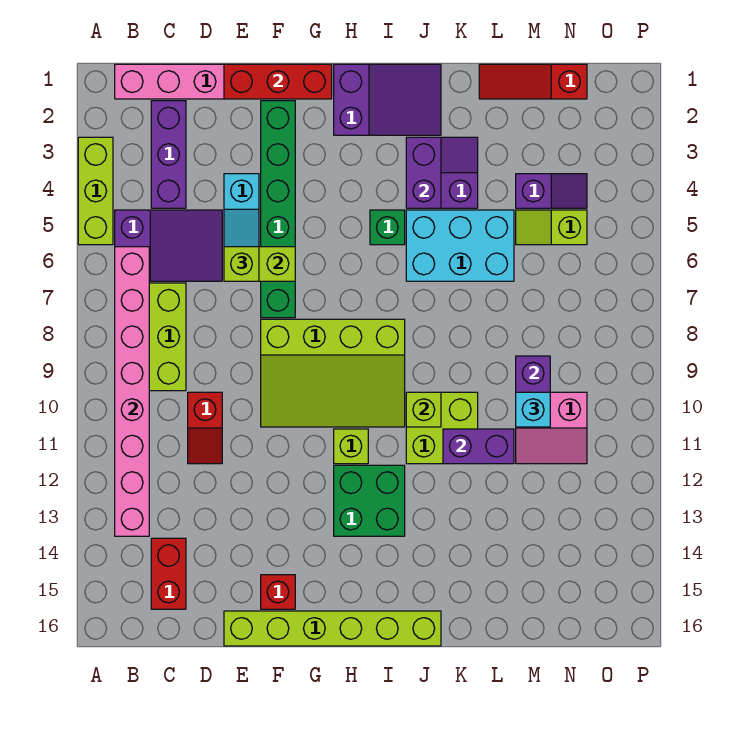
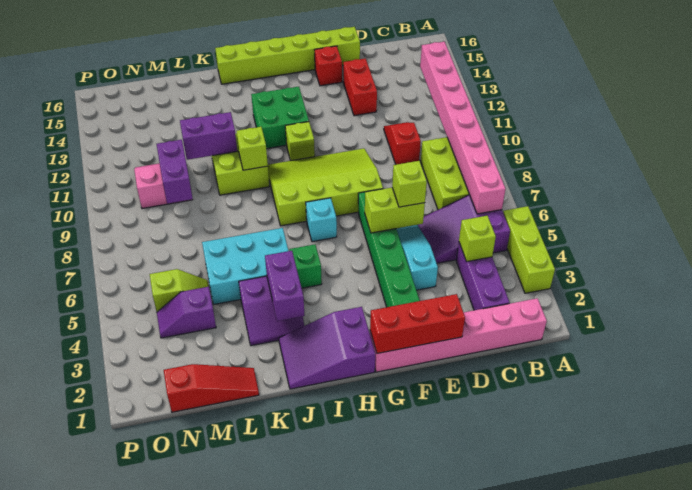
none -> lime 1x1 brick [459,216,496,262]
red 1x2 brick [151,538,186,609] -> red 1x2 brick moved to [343,58,377,116]
cyan 1x1 brick [516,392,550,427] -> cyan 1x1 brick moved to [306,198,337,242]

